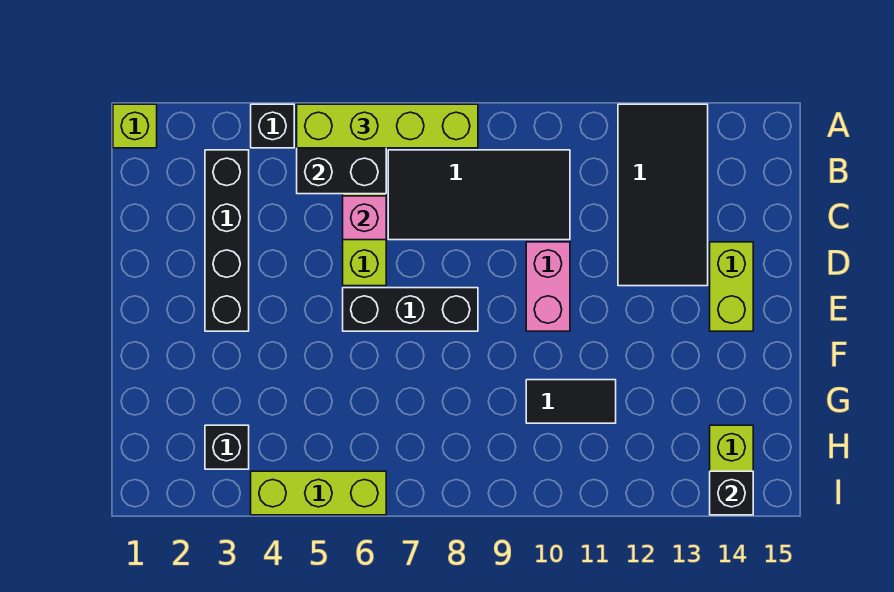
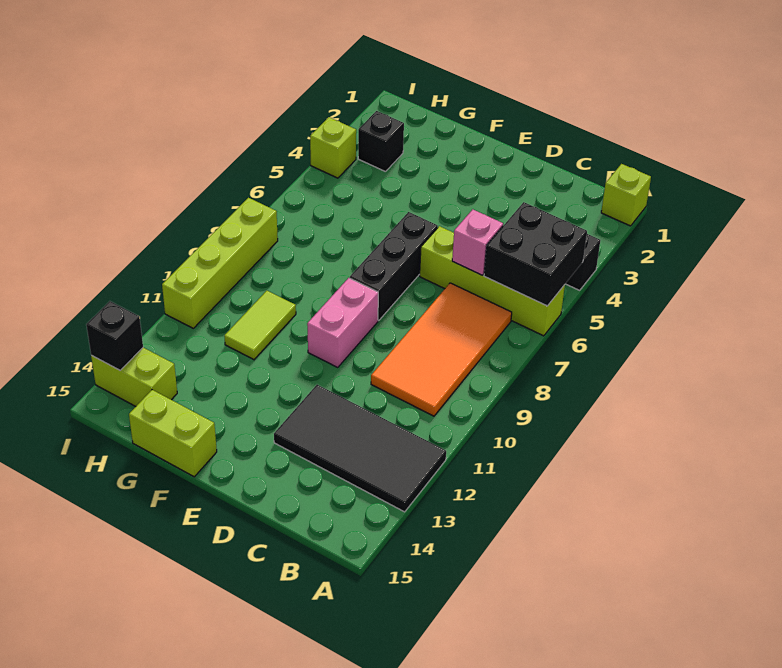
lime 1x4 brick [297,104,478,148] -> lime 1x4 brick moved to [162,198,278,328]
black 1x4 brick [205,150,249,331] -> none
black 2x4 tile [388,150,570,240] -> orange 2x4 tile [371,283,512,416]
pink 1x2 brick [526,242,570,331] -> pink 1x2 brick turned to [307,278,378,367]
lime 1x2 brick [710,242,753,331] -> lime 1x2 brick moved to [129,390,217,477]
black 1x2 tile [526,380,616,423] -> lime 1x2 tile [224,291,296,360]
lime 1x3 brick [251,471,386,515] -> lime 1x1 brick [310,117,356,178]

